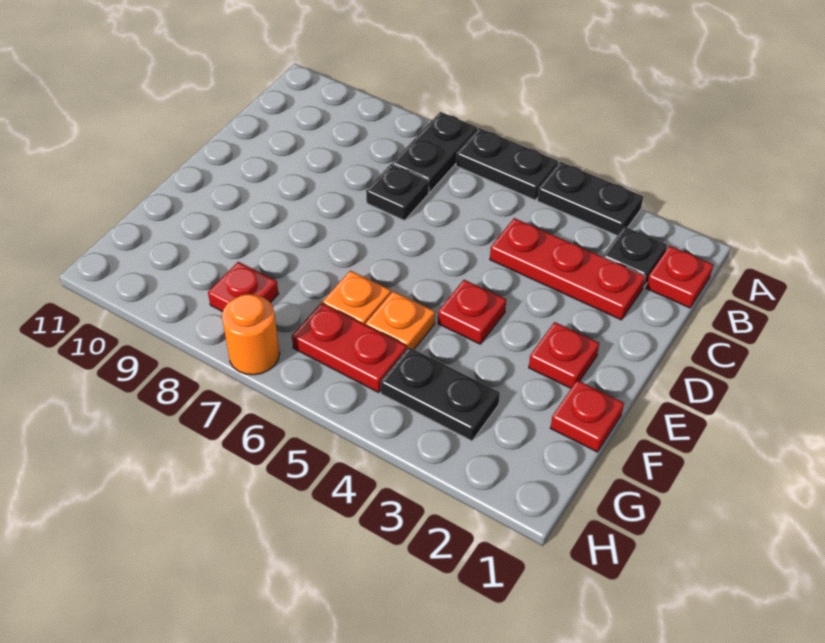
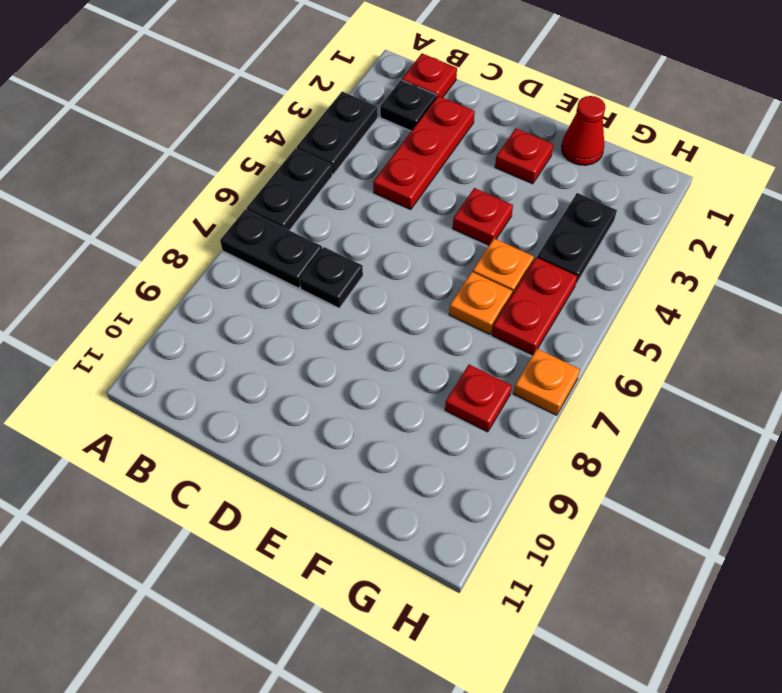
red 1x1 plate [550,380,624,452] -> red 1x1 cone [561,96,605,165]
orange 1x1 round brick [222,294,280,375] -> orange 1x1 plate [513,349,580,415]

